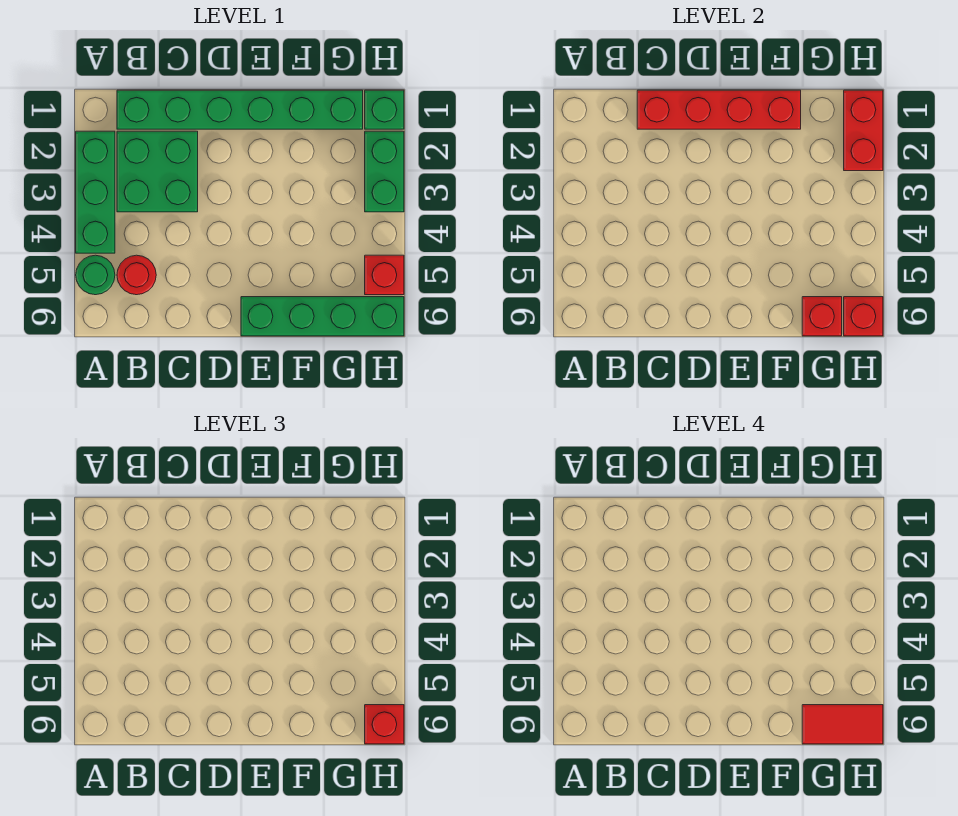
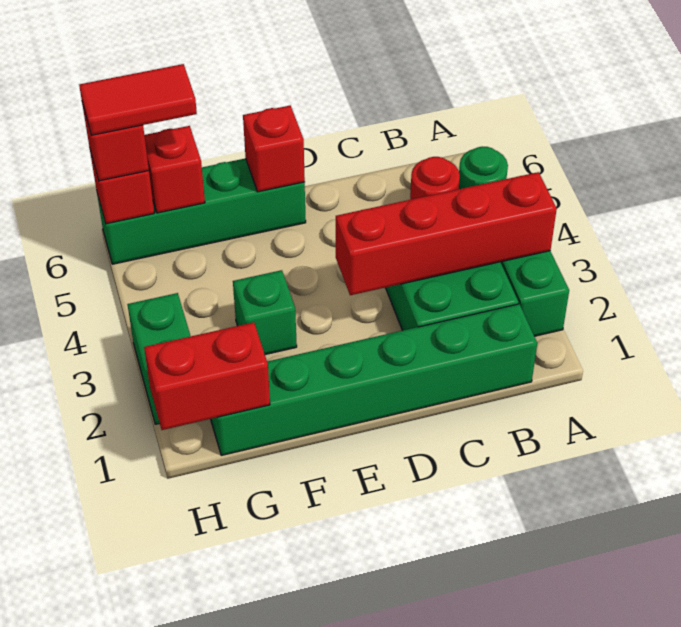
red 1x4 brick [637,90,801,129] -> red 1x4 brick moved to [336,172,557,295]
green 1x1 brick [365,90,404,129] -> green 1x1 brick moved to [233,270,297,355]
red 1x2 brick [844,90,883,171] -> red 1x2 brick turned to [144,322,270,430]
red 1x1 brick [365,255,404,295] -> red 1x1 brick moved to [243,106,305,192]

